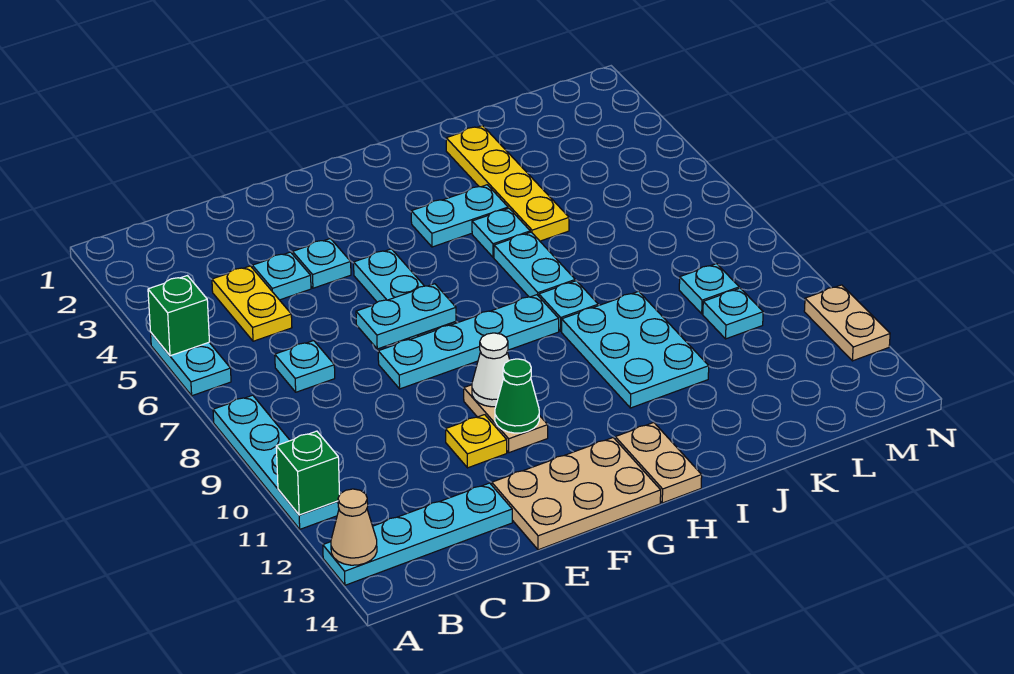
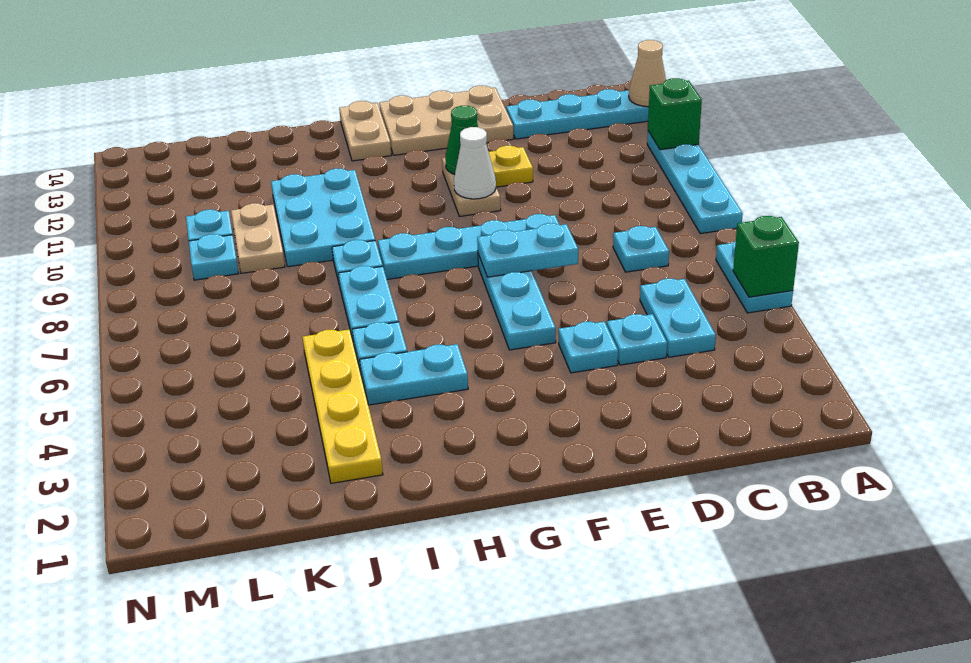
yellow 1x2 plate [212,266,292,341] -> cyan 1x2 plate [640,279,716,357]
tan 1x2 plate [804,285,890,361] -> tan 1x2 plate moved to [231,203,285,273]

